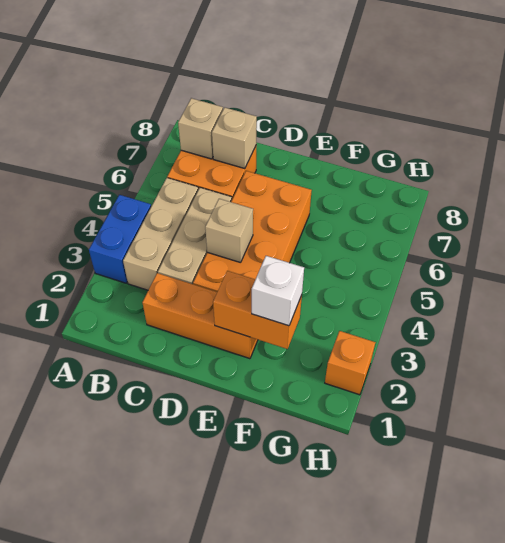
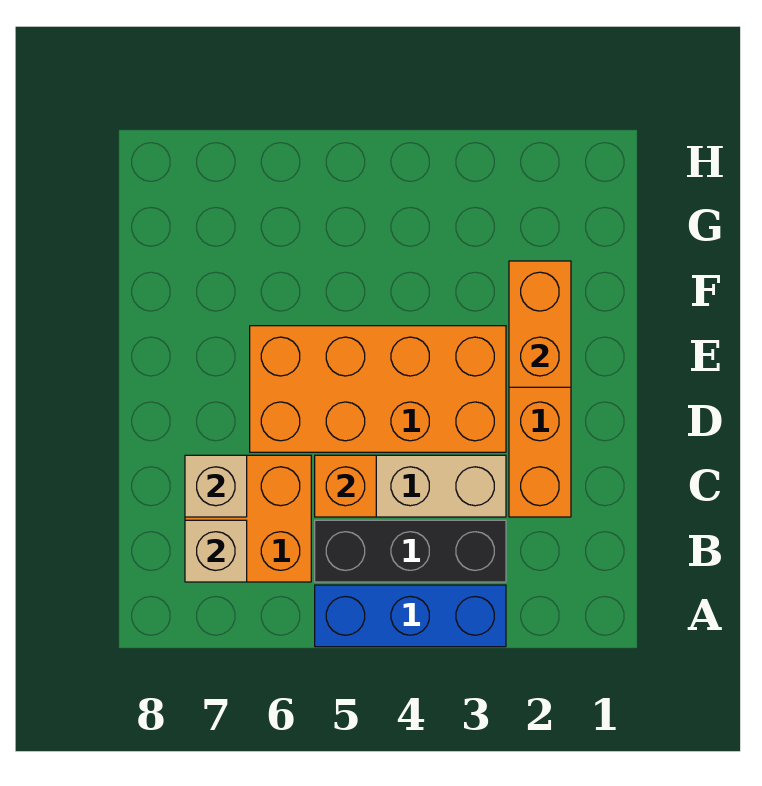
blue 1x2 brick [89,195,151,283] -> blue 1x3 brick [315,585,506,647]
tan 1x3 brick [123,178,198,290] -> black 1x3 brick [315,520,506,582]
tan 1x1 brick [205,199,253,263] -> none
white 1x1 brick [252,256,304,326] -> none
orange 1x1 brick [325,331,375,395] -> orange 1x1 brick moved to [315,455,376,517]

